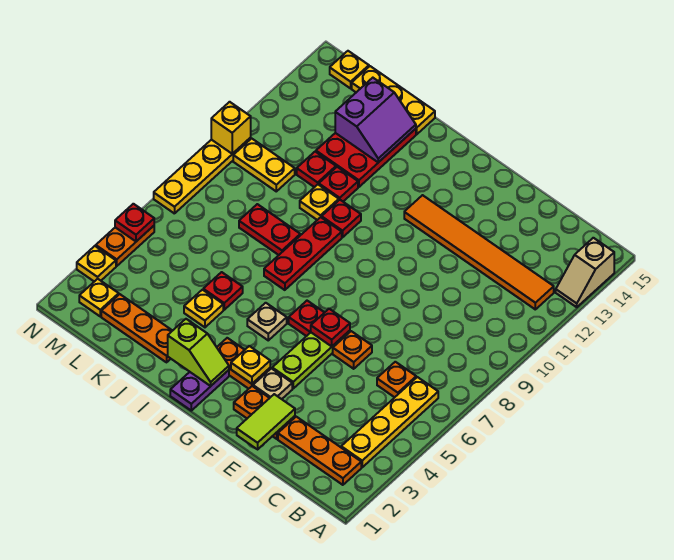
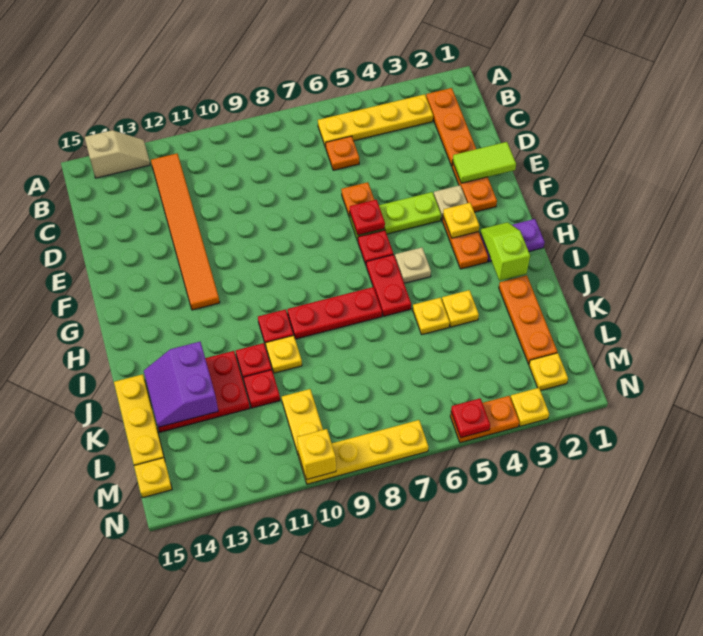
red 1x1 plate [203,272,243,310] -> yellow 1x1 plate [413,298,450,335]
red 1x2 plate [239,204,300,255] -> red 1x2 plate moved to [366,255,411,316]
purple 2x2 slope [335,78,416,162] -> purple 2x2 slope turned to [144,342,218,427]

